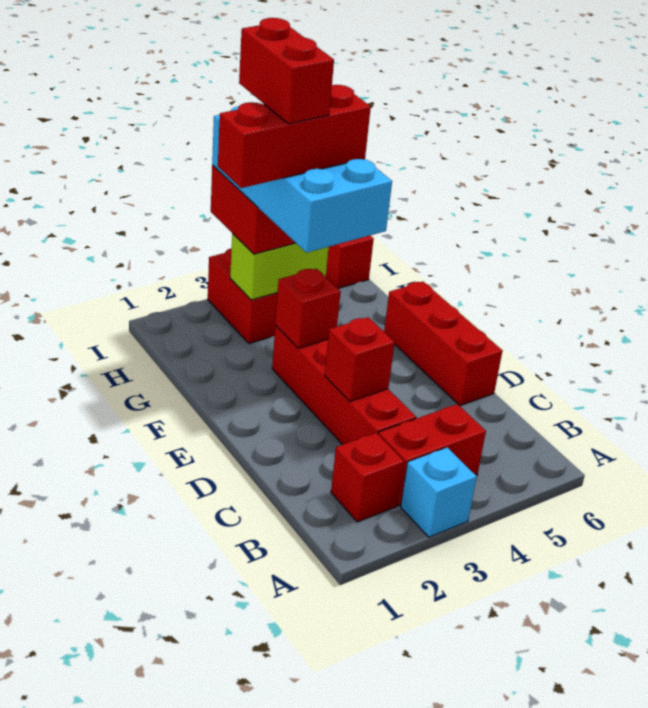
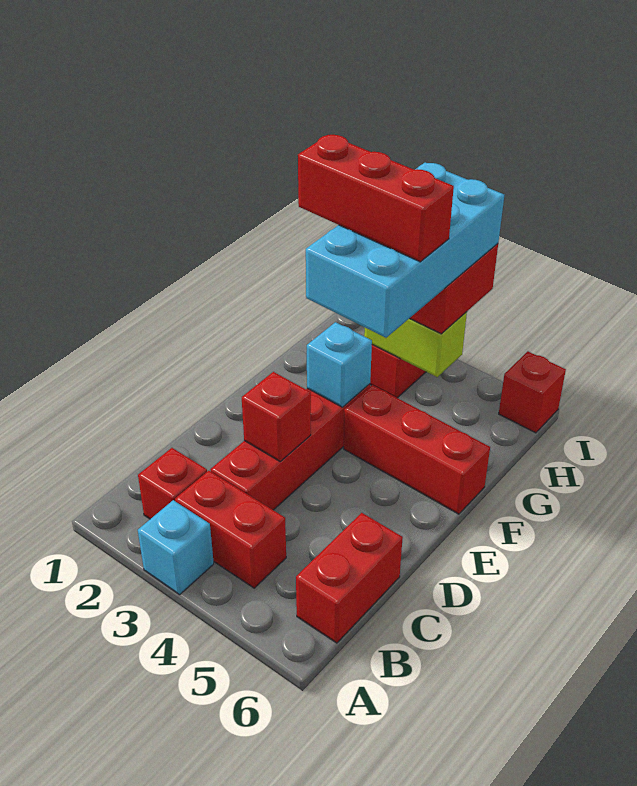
red 1x3 brick [384,282,502,406] -> red 1x3 brick turned to [344,385,490,514]
red 1x1 brick [275,269,341,348] -> cyan 1x1 brick [307,322,372,407]
red 1x2 brick [239,18,334,124] -> red 1x2 brick moved to [296,513,403,643]

